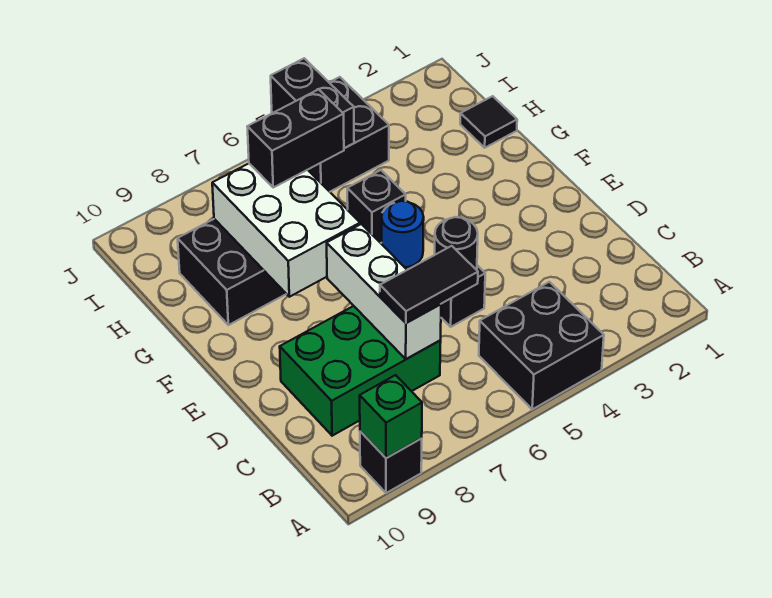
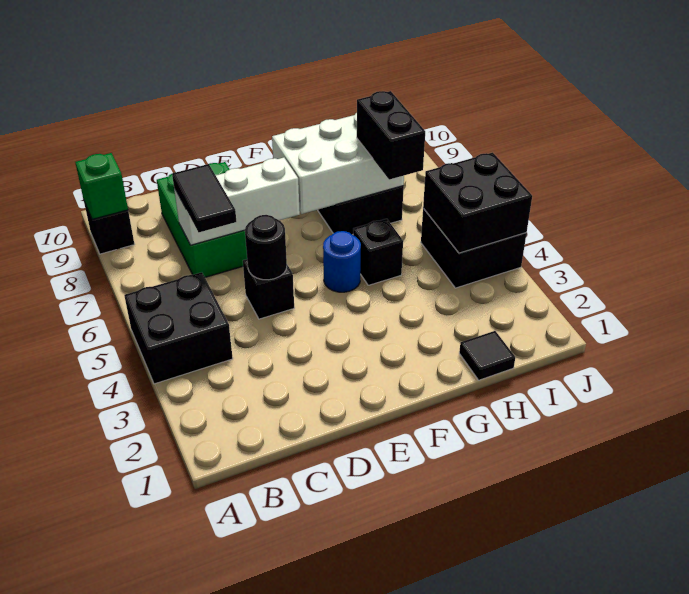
black 1x2 brick [271,58,354,148] -> black 2x2 brick [423,153,532,253]

